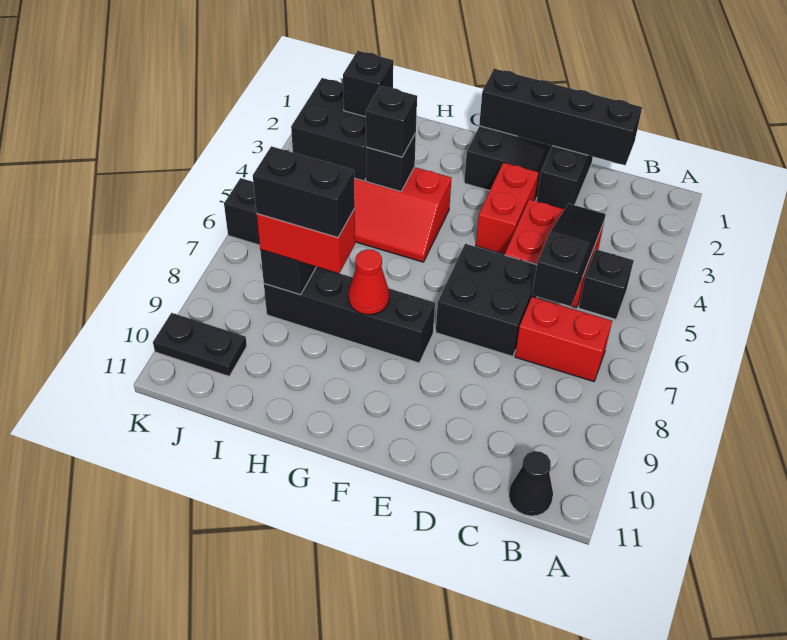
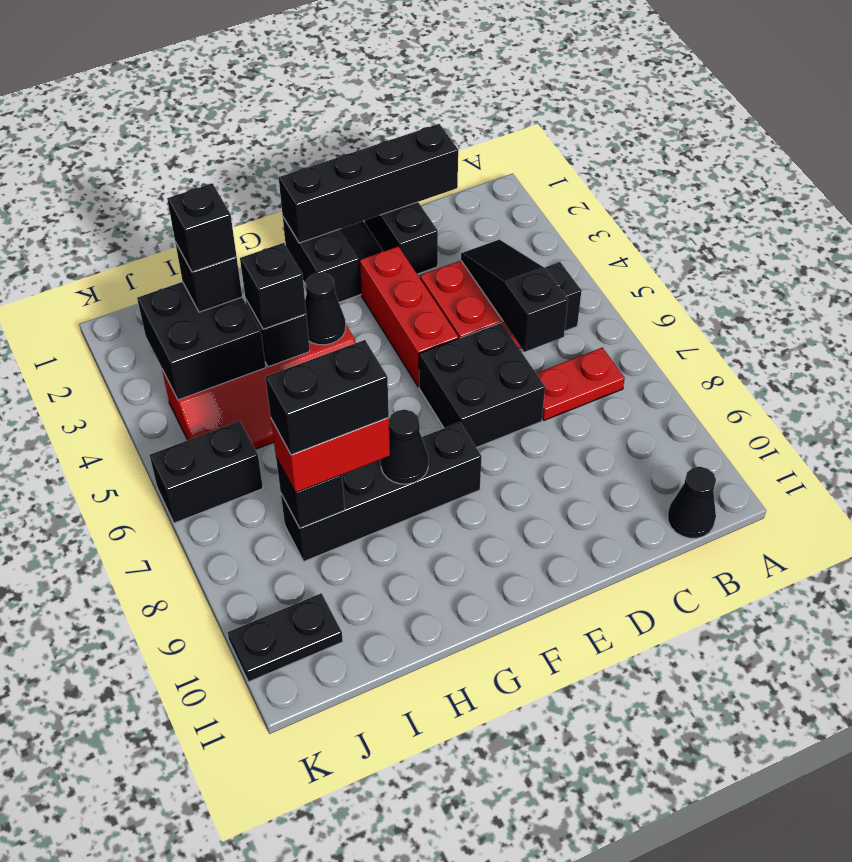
red 1x2 brick [515,297,612,382] -> red 1x2 plate [536,348,625,420]
red 1x2 brick [476,162,539,255] -> red 1x3 brick [360,246,458,387]
none -> black 1x1 cone [305,273,346,345]
red 1x1 cone [348,249,389,315] -> black 1x1 cone [381,410,428,484]
none -> black 1x1 brick [167,183,237,272]

